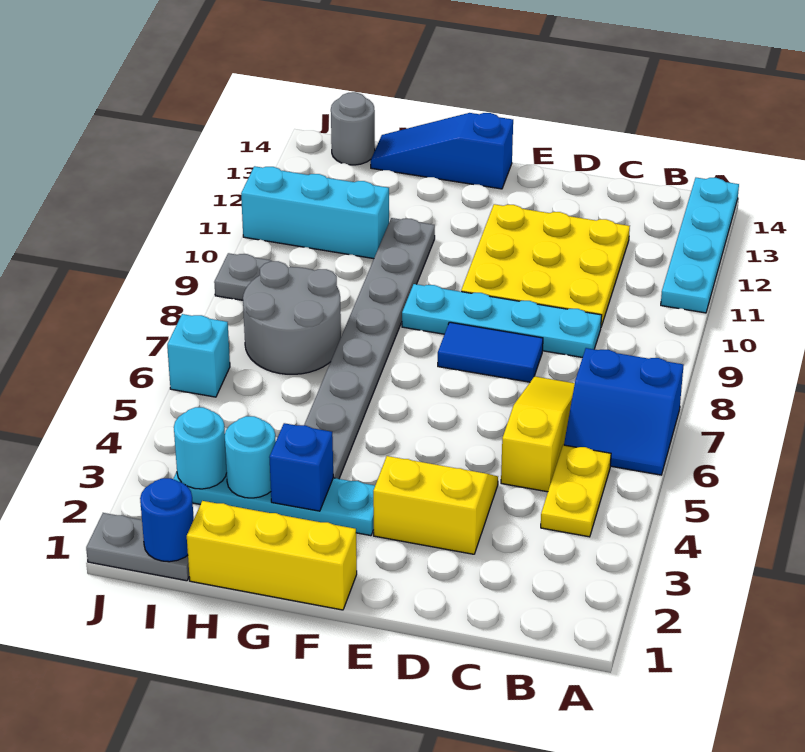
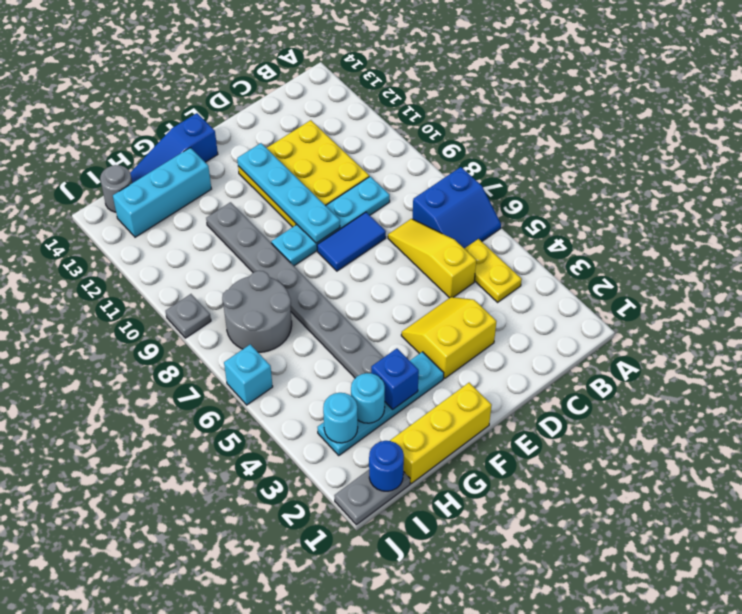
cyan 1x4 plate [661,178,739,313] -> cyan 1x4 plate moved to [237,143,340,243]
cyan 1x3 brick [241,166,389,259] -> cyan 1x3 brick moved to [113,148,211,237]

